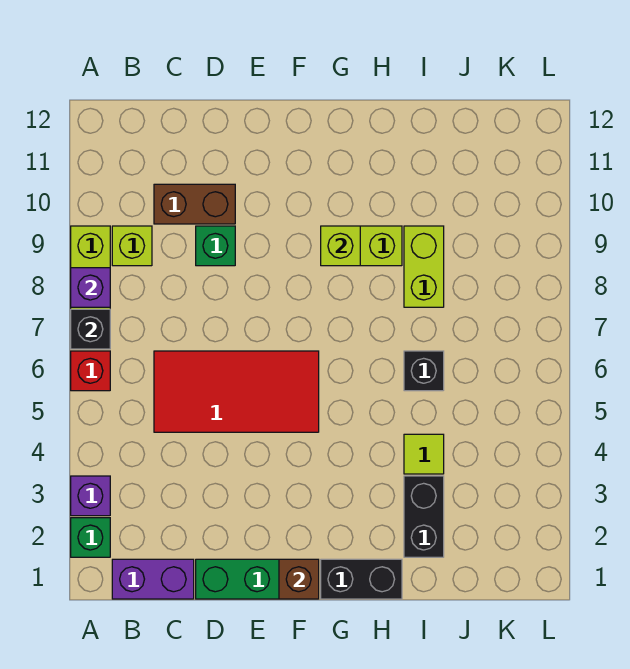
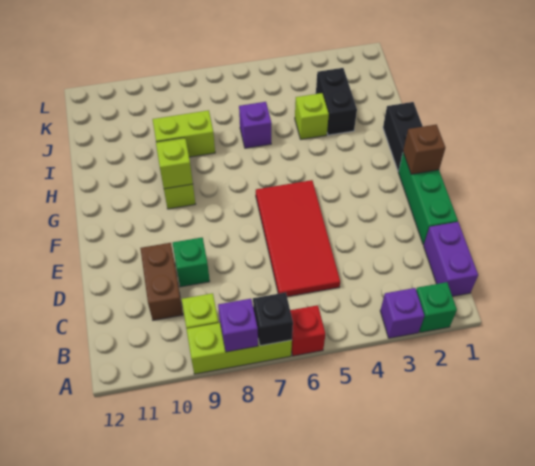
black 1x2 brick [404,476,444,557] -> black 1x2 brick turned to [316,68,357,135]
lime 1x1 tile [404,434,444,474] -> lime 1x1 brick [295,93,329,139]
black 1x1 brick [404,351,444,391] -> purple 1x1 brick [239,102,272,148]

